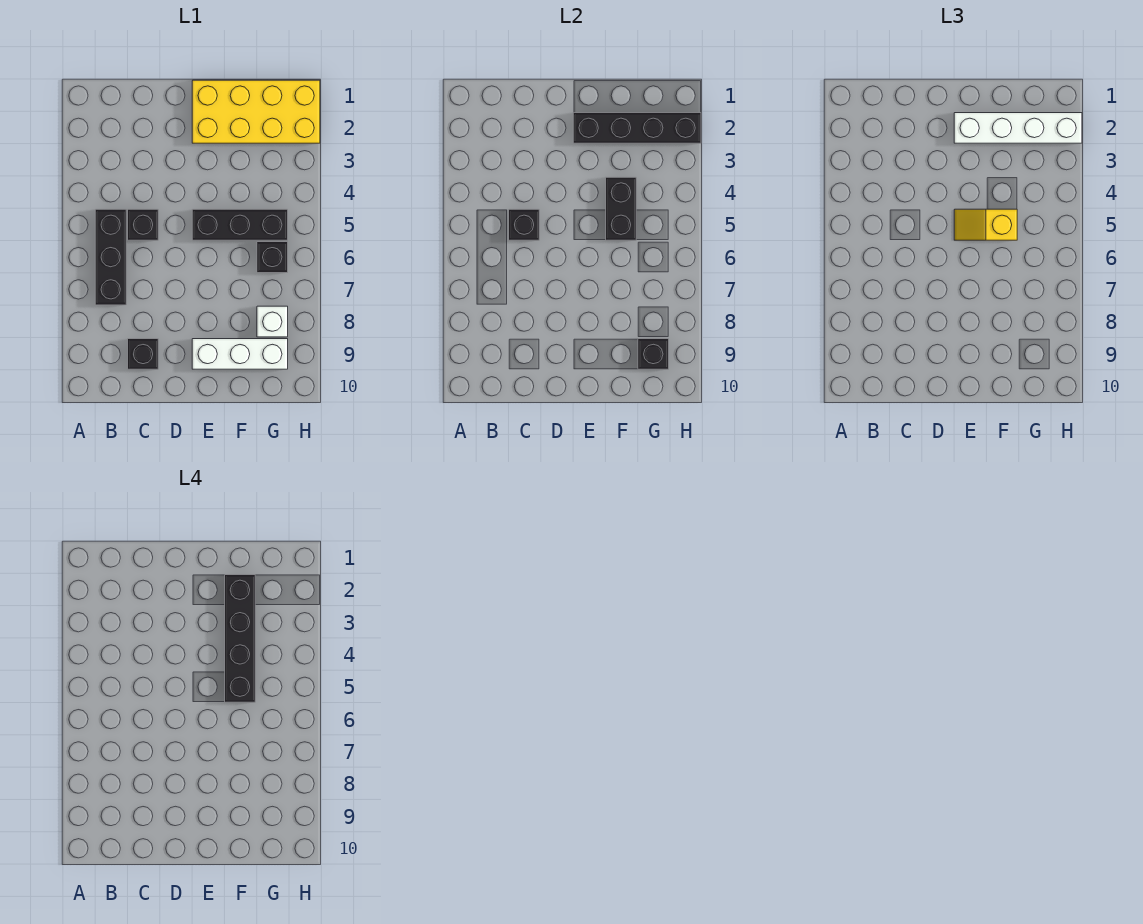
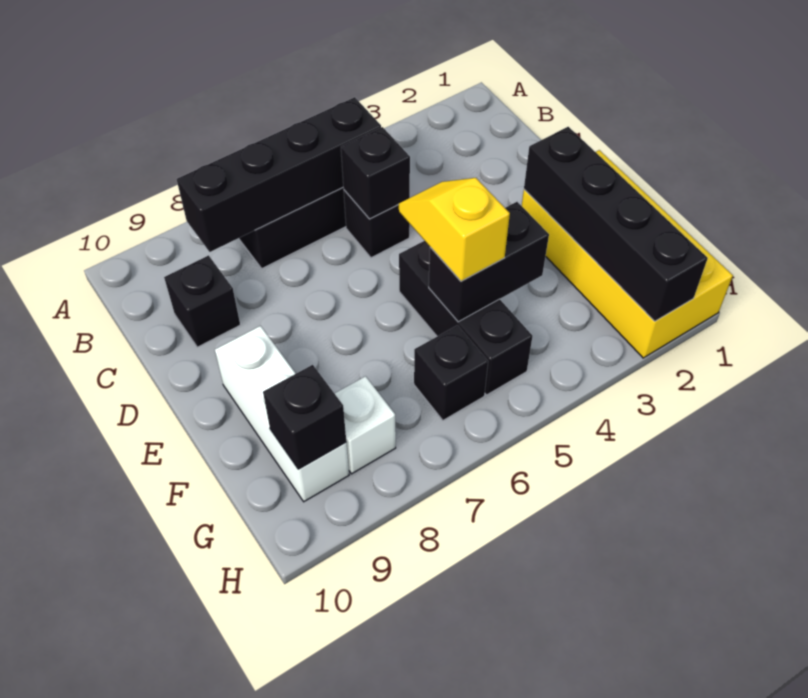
white 1x4 brick [954,113,1082,143] -> none
black 1x4 brick [225,575,255,702] -> black 1x4 brick moved to [177,97,381,252]

